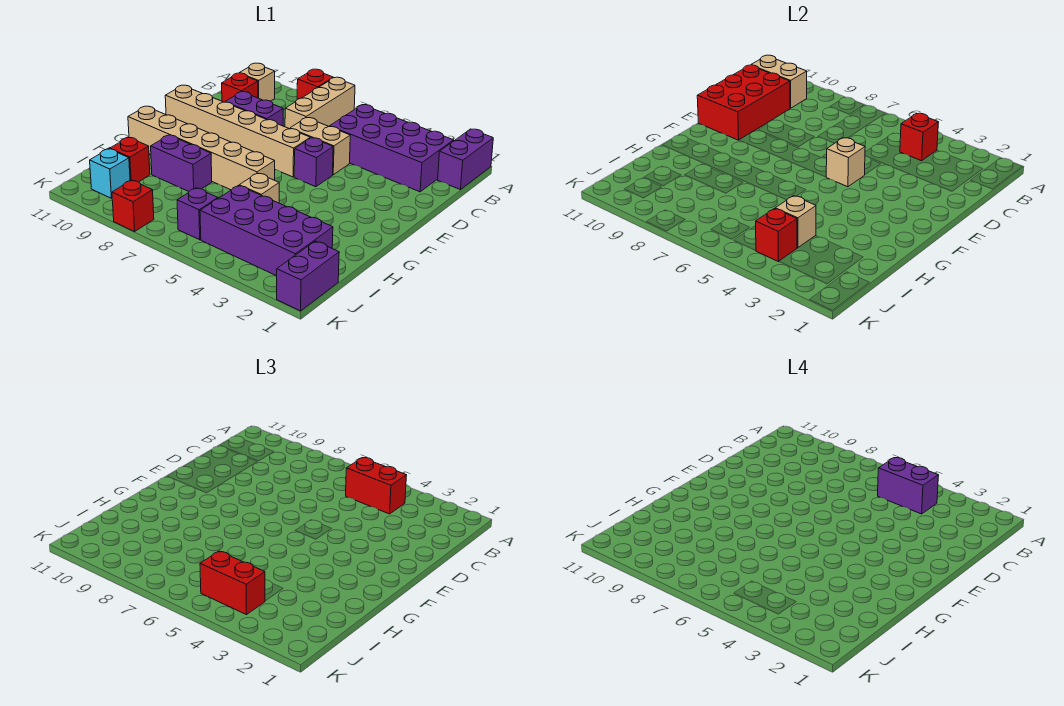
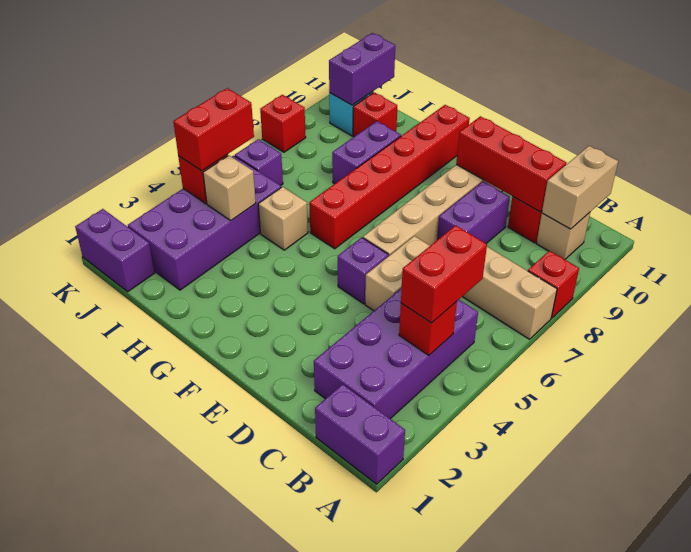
purple 1x2 brick [878,458,938,514] -> purple 1x2 brick moved to [329,33,395,105]
red 2x3 brick [697,65,790,140] -> red 1x3 brick [456,116,566,212]
tan 1x1 brick [826,138,865,187] -> none
tan 1x6 brick [128,106,275,190] -> red 1x6 brick [309,105,470,249]

